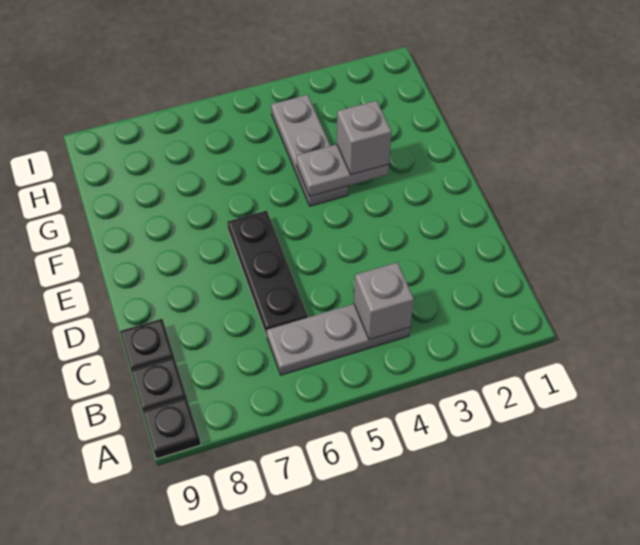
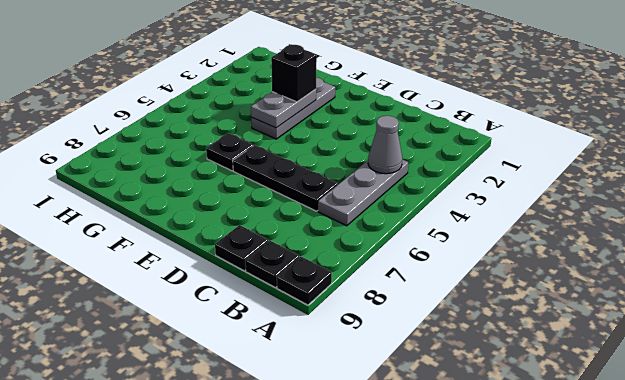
grey 1x1 brick [354,262,414,340] -> grey 1x1 cone [368,116,402,174]
grey 1x1 brick [337,101,392,175] -> black 1x1 brick [271,45,317,102]
grey 1x3 plate [271,95,348,206] -> grey 1x3 plate turned to [251,78,335,139]
none -> black 1x1 plate [206,133,253,171]

